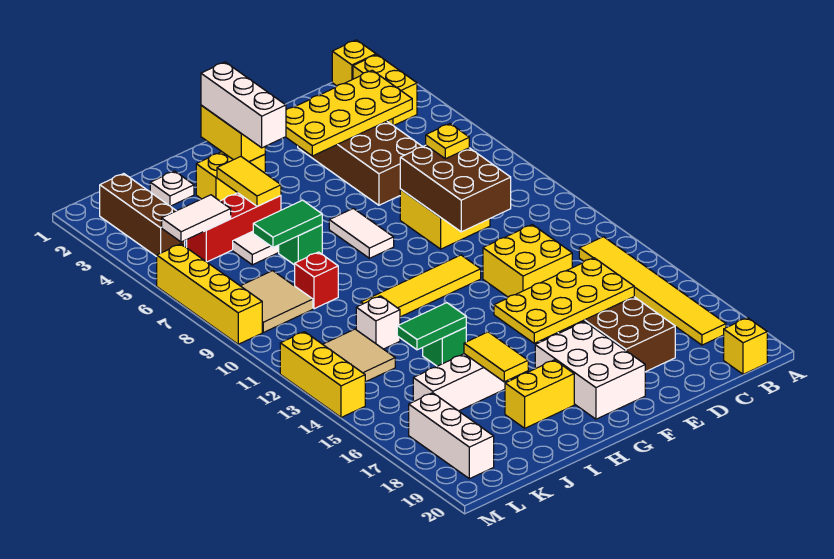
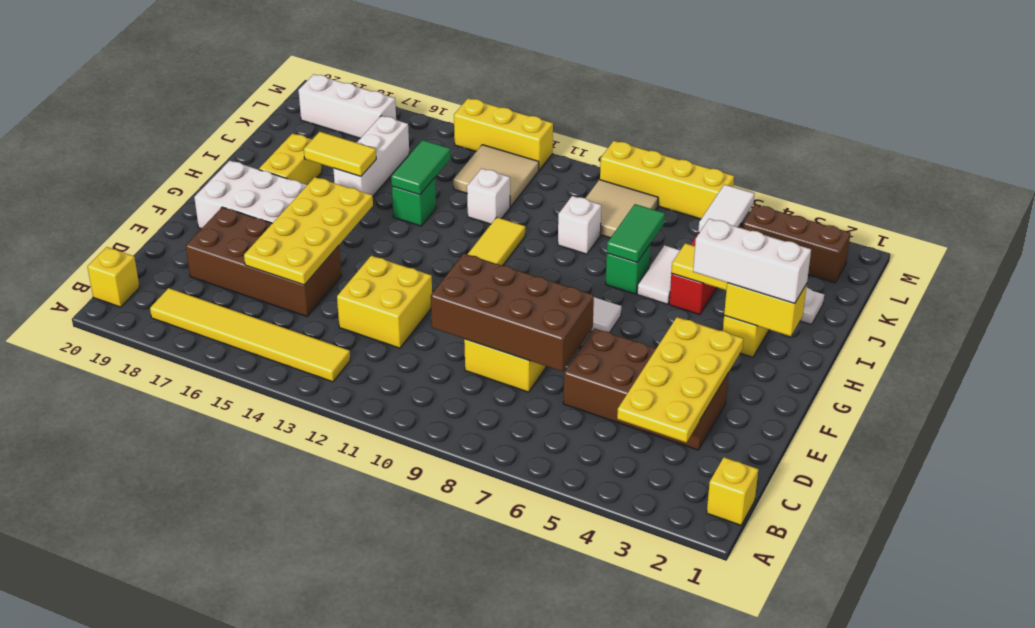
yellow 1x2 brick [353,55,417,126] -> none
brown 2x3 brick [400,145,511,232] -> brown 2x4 brick [431,254,594,371]
yellow 1x1 plate [426,124,469,159] -> none
red 1x1 brick [295,252,338,309] -> white 1x1 brick [558,196,601,254]

